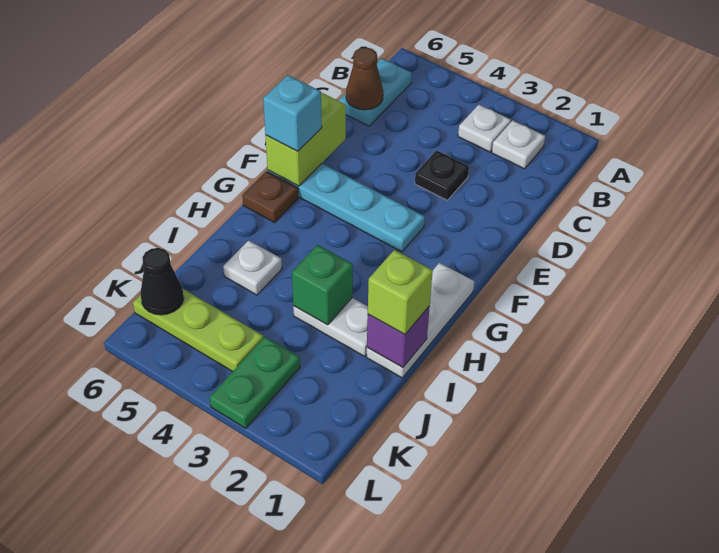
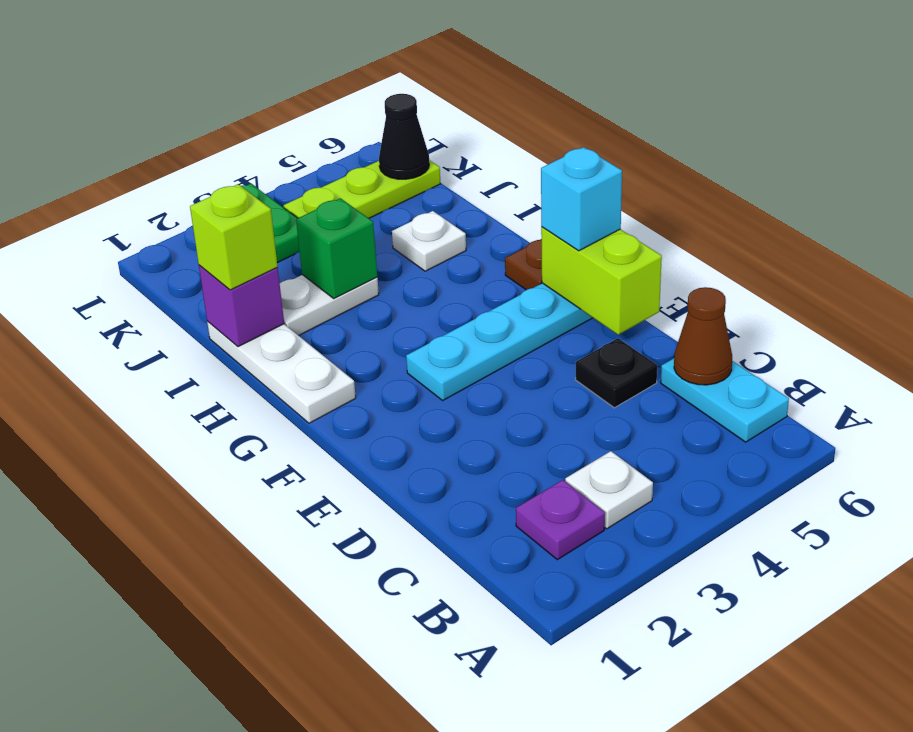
white 1x1 plate [492,120,545,169] -> purple 1x1 plate [516,480,605,560]
black 1x1 plate [415,150,469,200] -> black 1x1 plate moved to [575,338,657,408]

